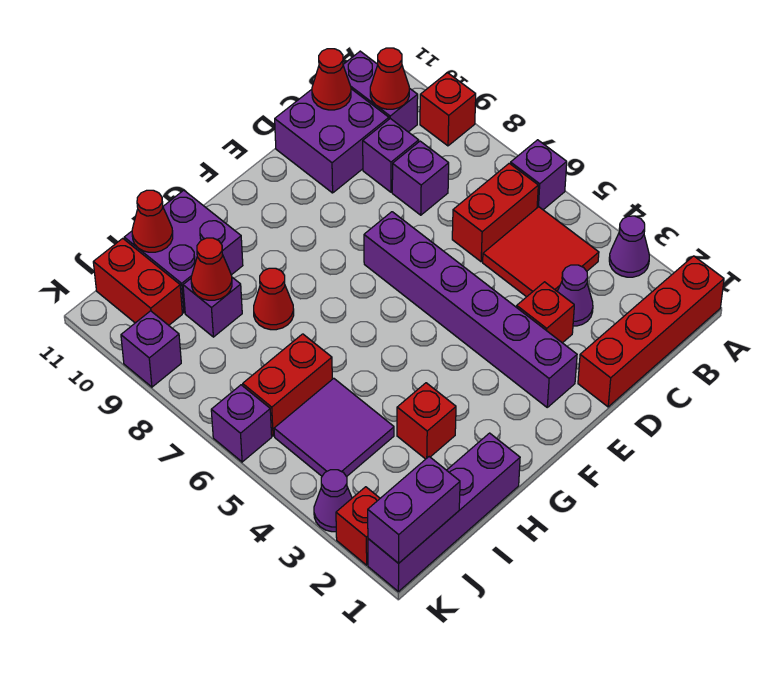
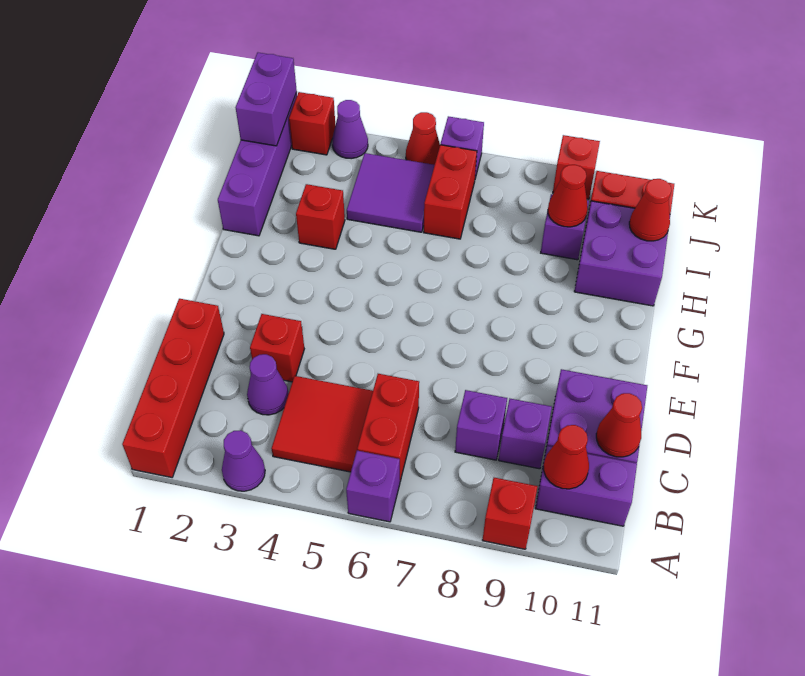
purple 1x6 brick [364,212,577,407] -> none
red 1x1 cone [254,268,294,330] -> red 1x1 cone moved to [406,112,440,165]
purple 1x1 brick [121,311,181,387] -> red 1x1 brick [553,135,600,199]

